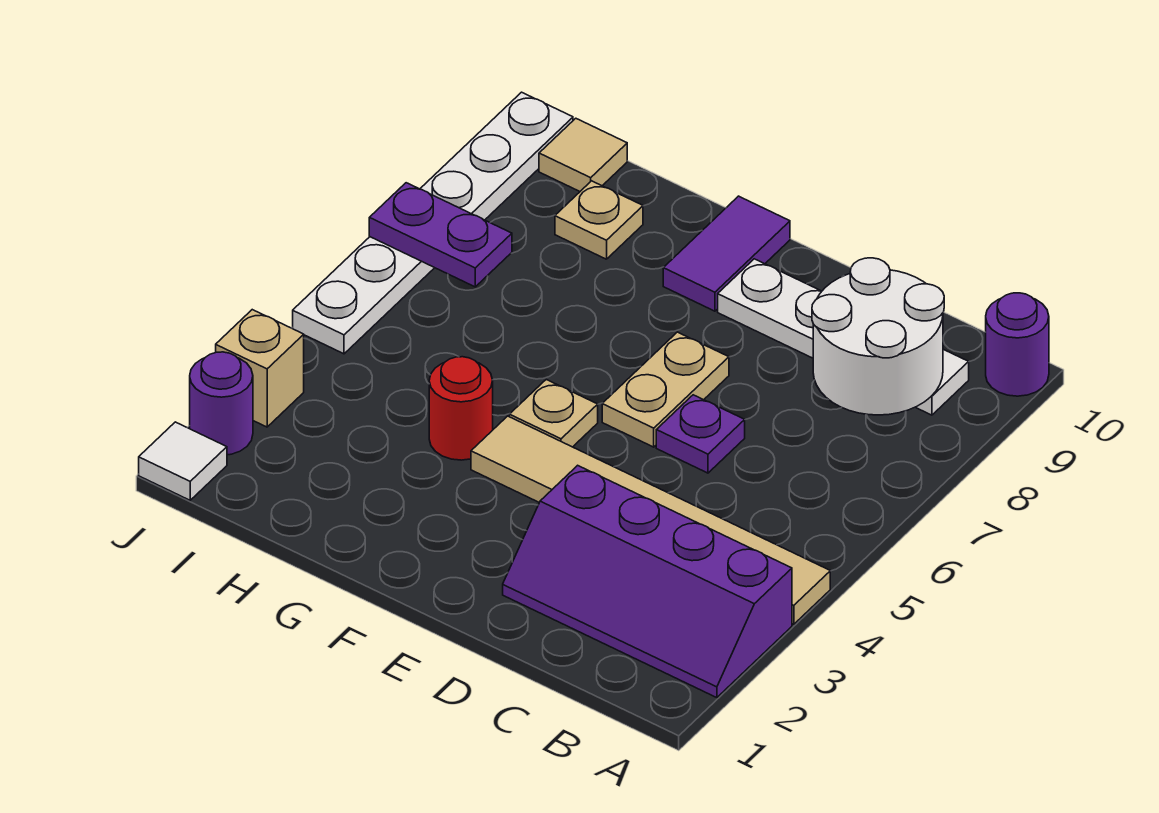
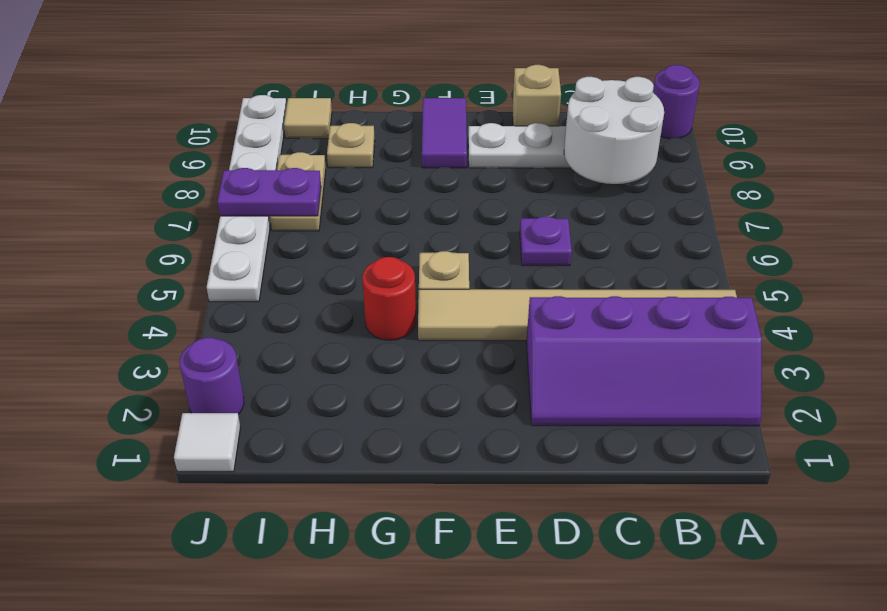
tan 1x2 plate [602,332,729,447] -> tan 1x2 plate moved to [270,152,326,231]
tan 1x1 brick [216,310,304,427] -> tan 1x1 brick moved to [512,65,561,126]

